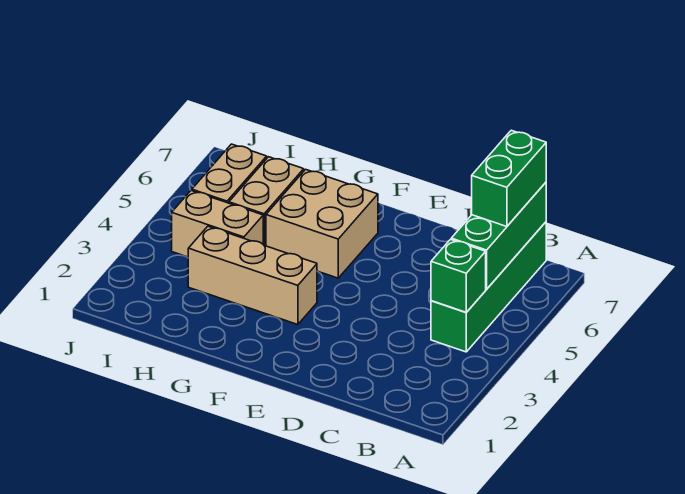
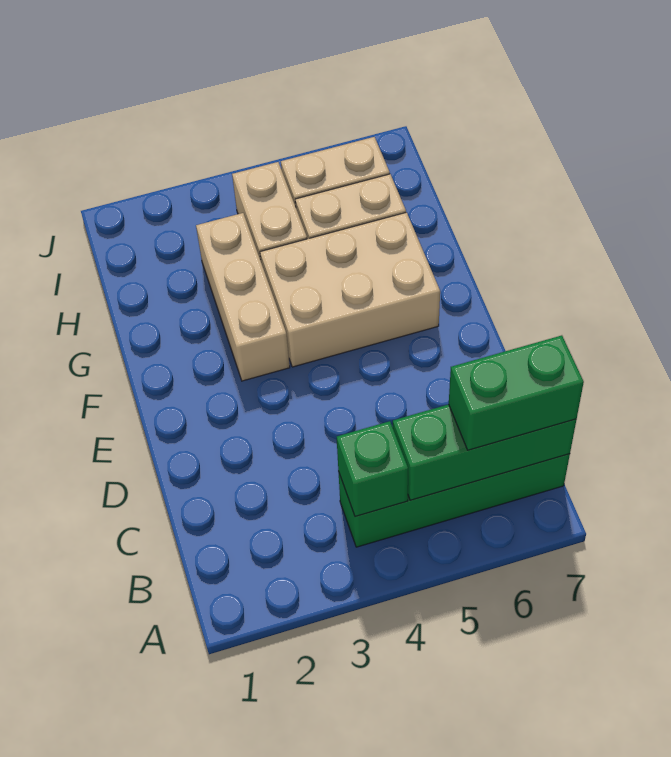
tan 2x2 brick [266,169,378,278] -> tan 2x3 brick [260,212,440,367]

